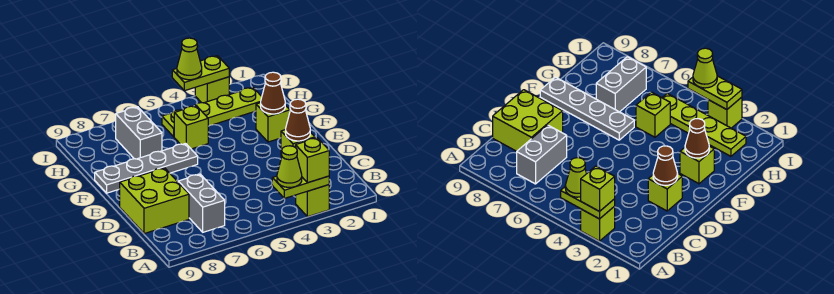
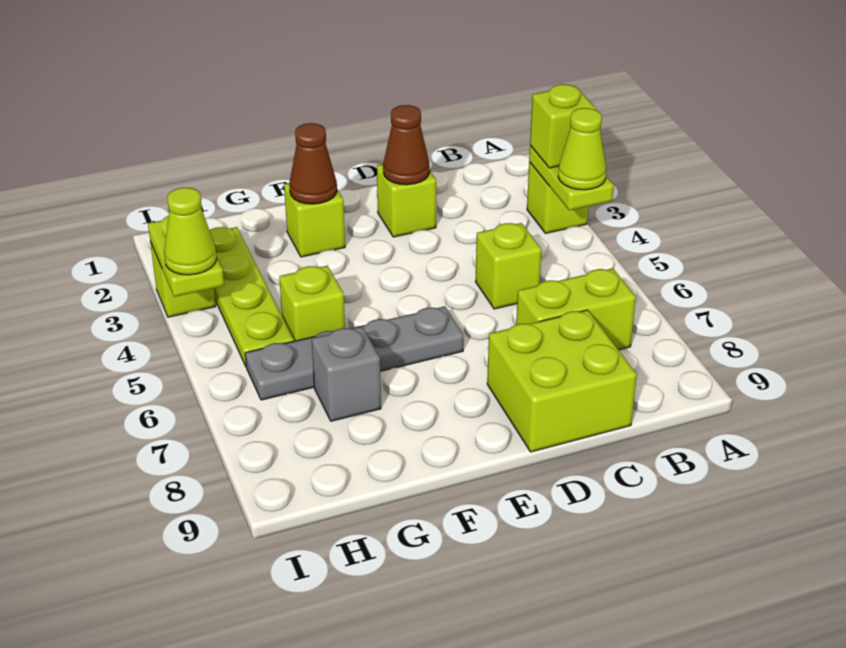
grey 1x2 brick [178,174,225,232] -> lime 1x2 brick [516,268,636,350]
none -> lime 1x1 brick [476,223,542,309]
grey 1x4 plate [95,143,198,193] -> grey 1x4 plate turned to [245,306,464,400]
grey 1x2 brick [116,107,162,159] -> grey 1x1 brick [312,327,381,421]

